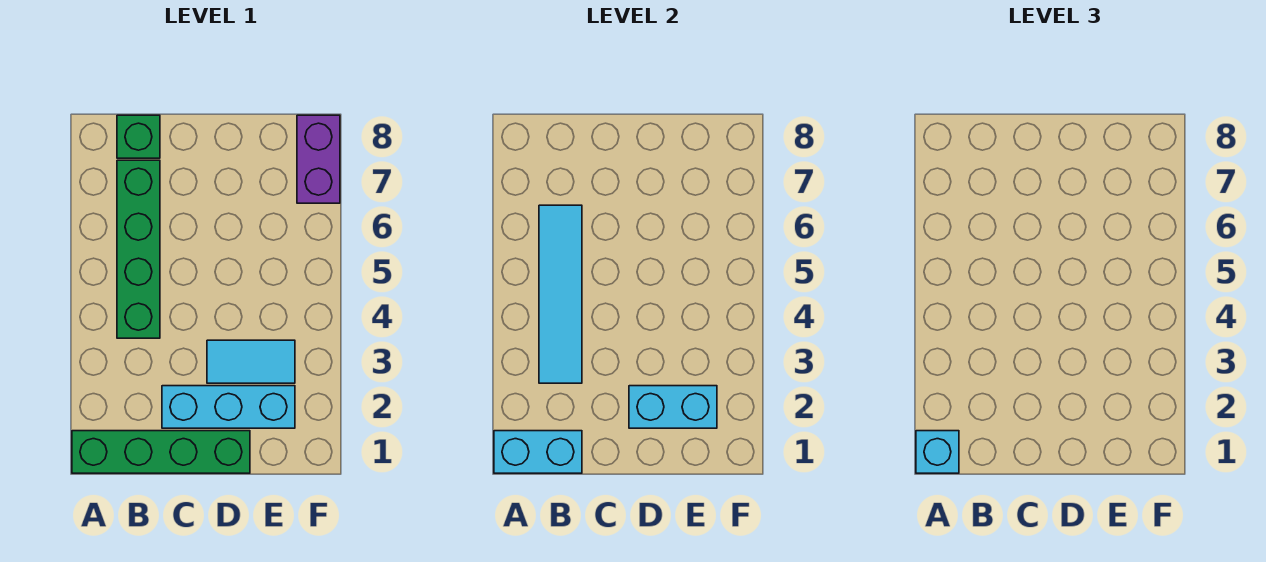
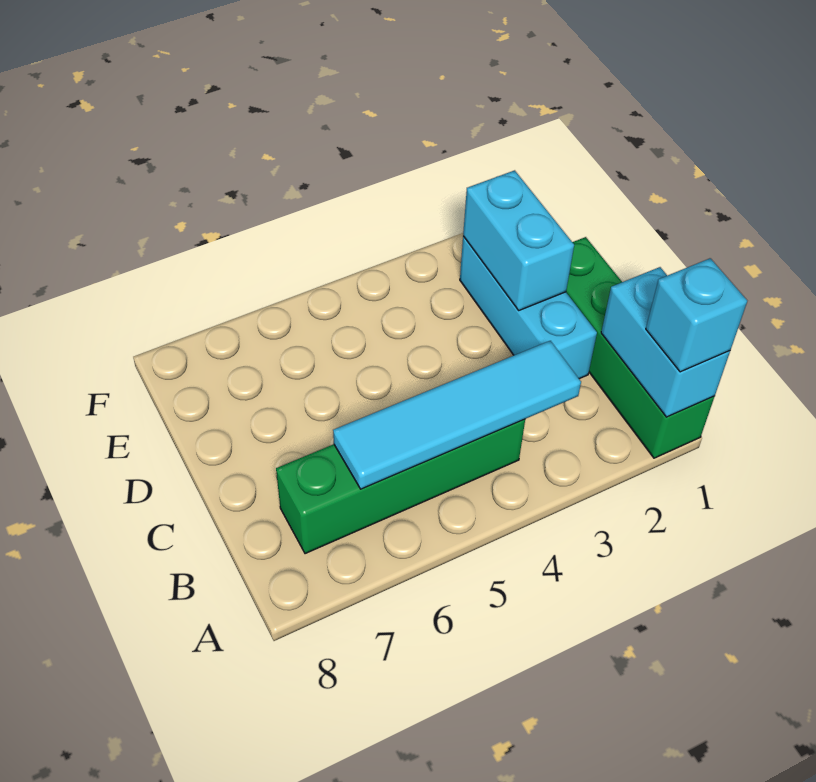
green 1x1 brick [117,115,160,158] -> none
cyan 1x2 tile [207,340,295,383] -> none
purple 1x2 brick [297,115,340,203] -> none

